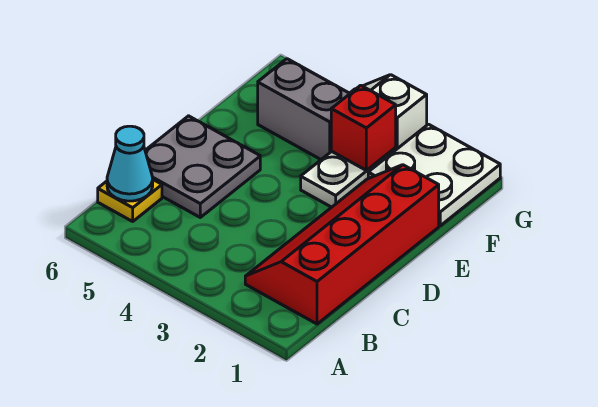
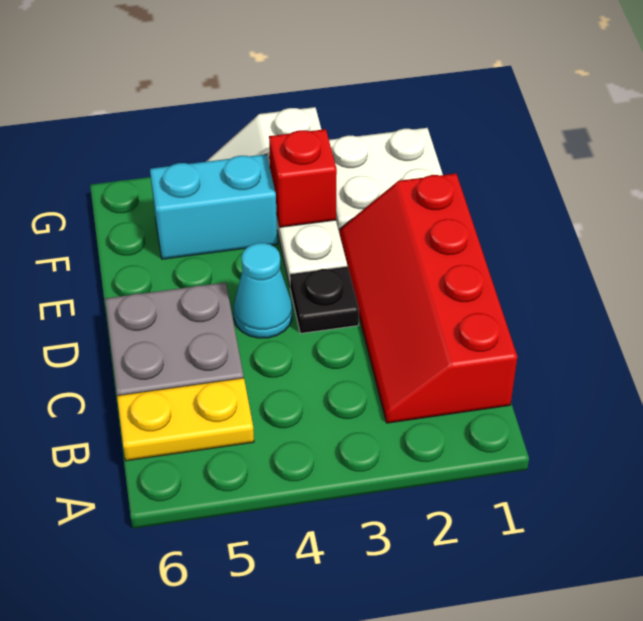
yellow 1x1 plate [98,180,162,221] -> yellow 1x2 plate [117,378,254,461]
cyan 1x1 cone [107,126,153,201] -> cyan 1x1 cone moved to [234,243,292,338]
none -> black 1x1 plate [290,266,359,334]
grey 1x2 brick [258,59,350,159] -> cyan 1x2 brick [150,154,277,259]

